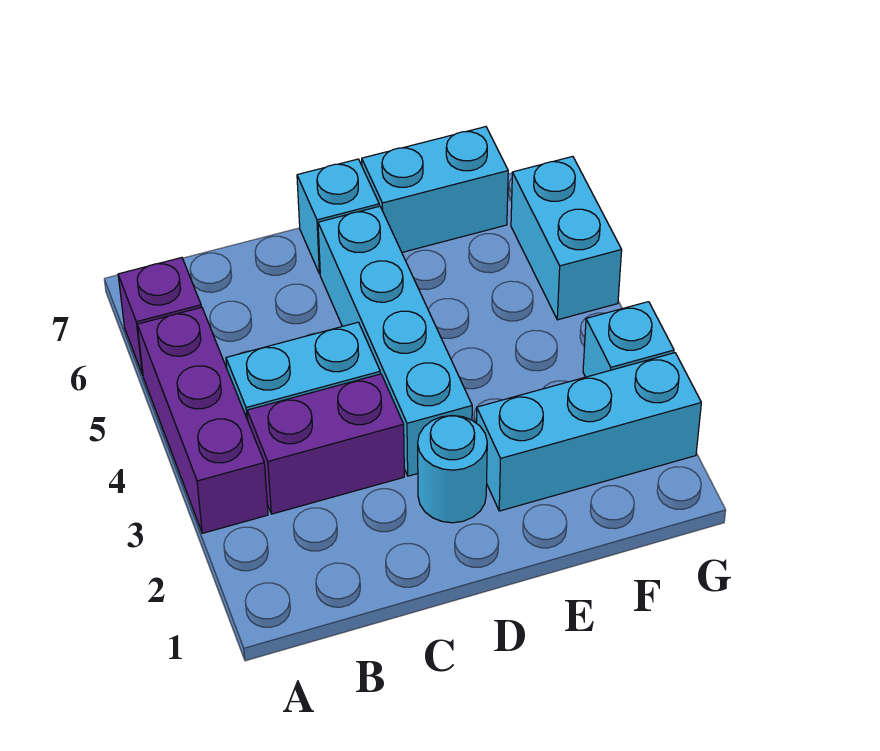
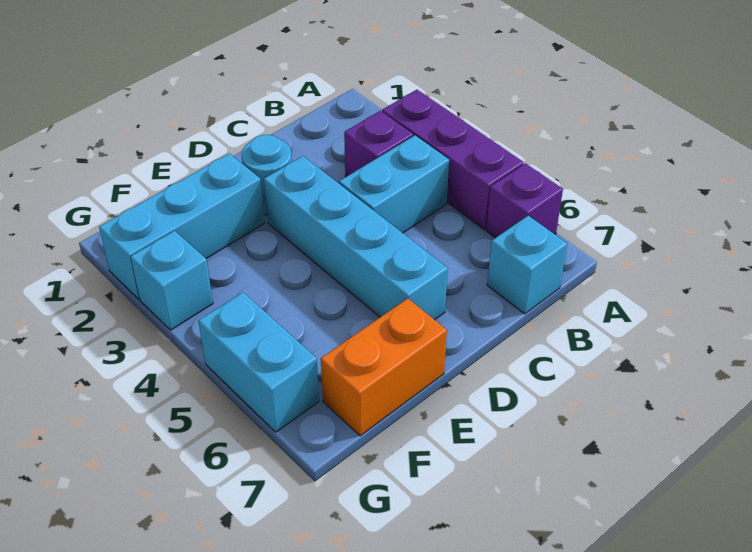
purple 1x2 brick [247,374,404,514] -> purple 1x1 brick [344,111,413,177]
cyan 1x1 brick [297,159,379,274] -> cyan 1x1 brick moved to [487,216,567,314]
cyan 1x2 brick [362,127,508,252] -> orange 1x2 brick [321,299,447,436]

